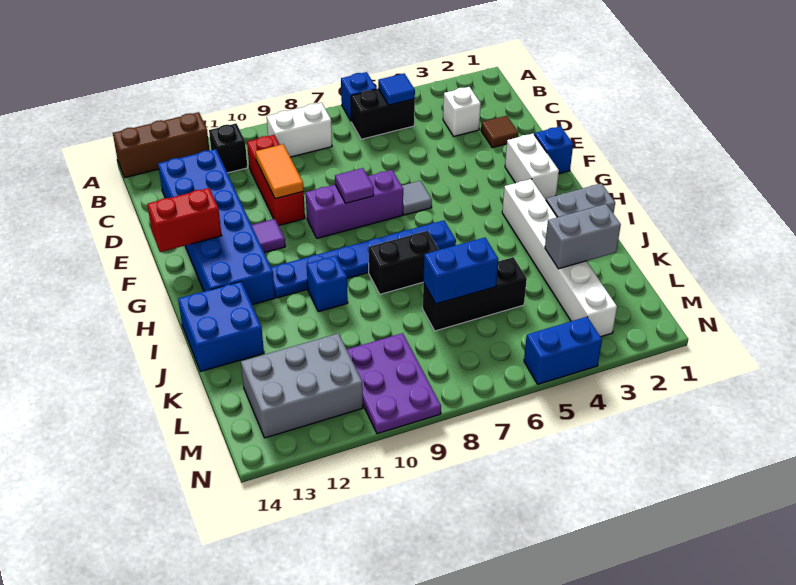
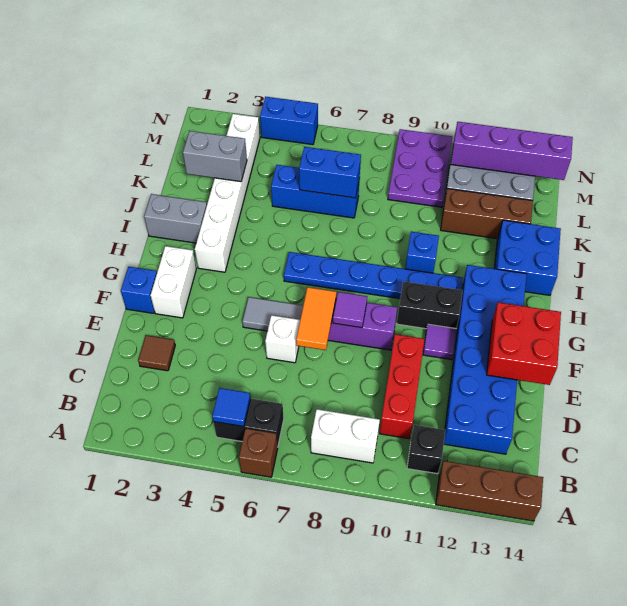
blue 1x1 brick [341,72,377,121] -> brown 1x1 brick [239,429,278,477]
white 1x1 brick [443,87,481,136] -> white 1x1 brick moved to [265,315,300,363]
orange 1x2 tile [255,144,304,199] -> orange 1x2 tile moved to [296,287,336,350]
grey 1x1 tile [402,181,432,215] -> grey 1x2 tile [243,297,303,331]
red 1x2 brick [147,188,222,252] -> red 2x2 brick [487,302,561,385]
black 1x2 brick [368,231,439,294] -> black 1x2 brick moved to [397,281,463,329]
black 1x3 brick [423,257,527,331] -> blue 1x3 brick [271,165,360,218]
none -> brown 1x3 brick [441,189,533,239]
none -> purple 1x4 brick [450,122,573,180]

